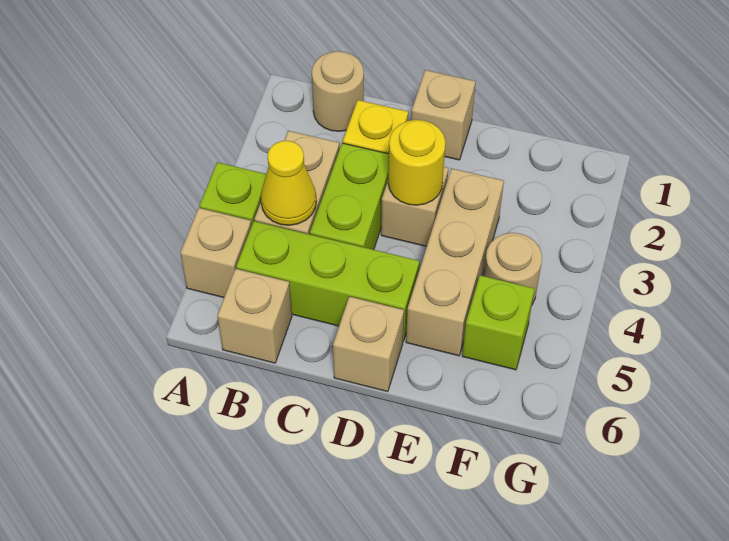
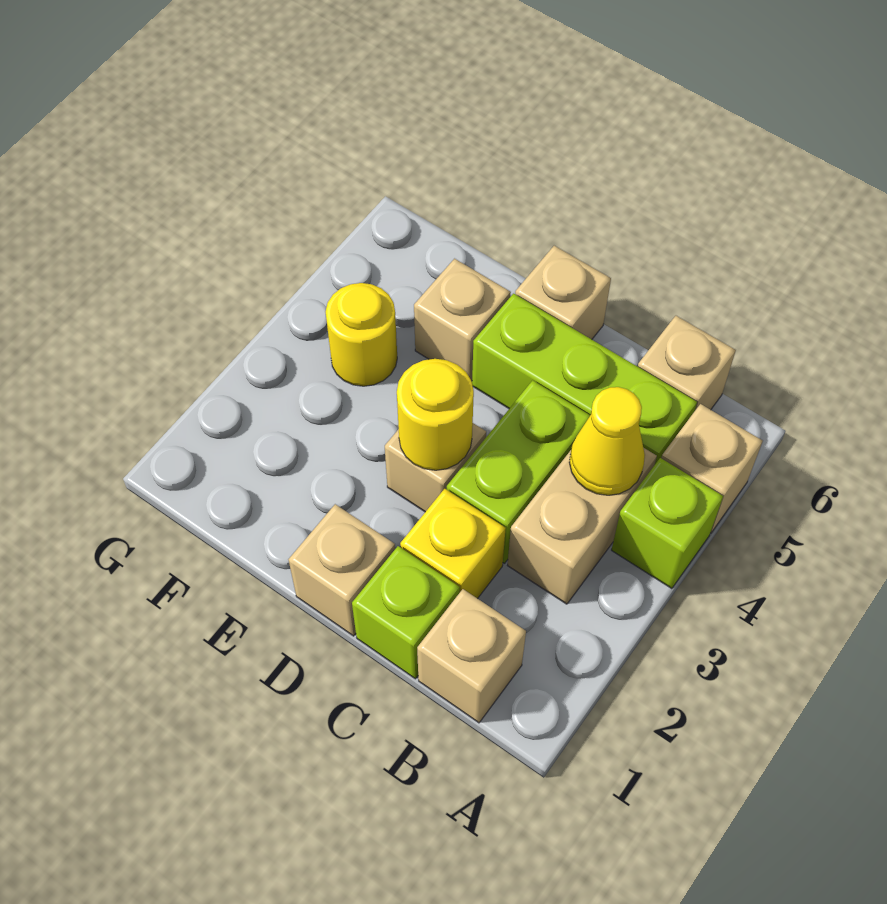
tan 1x1 round brick [312,51,364,131] -> tan 1x1 brick [417,589,526,723]
tan 1x3 brick [406,168,504,356] -> tan 1x1 brick [414,259,511,381]
tan 1x1 round brick [484,233,542,304] -> yellow 1x1 round brick [326,283,397,386]
lime 1x1 brick [462,275,535,370] -> lime 1x1 brick moved to [352,546,460,679]

